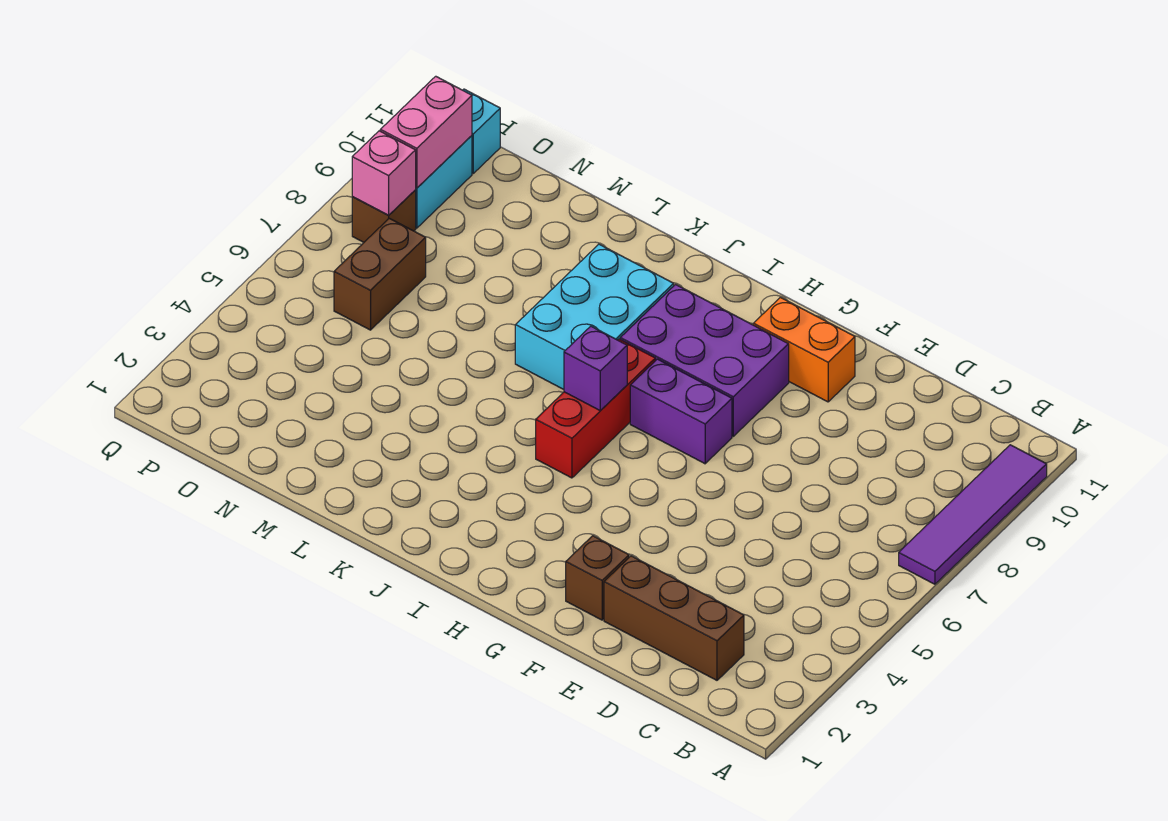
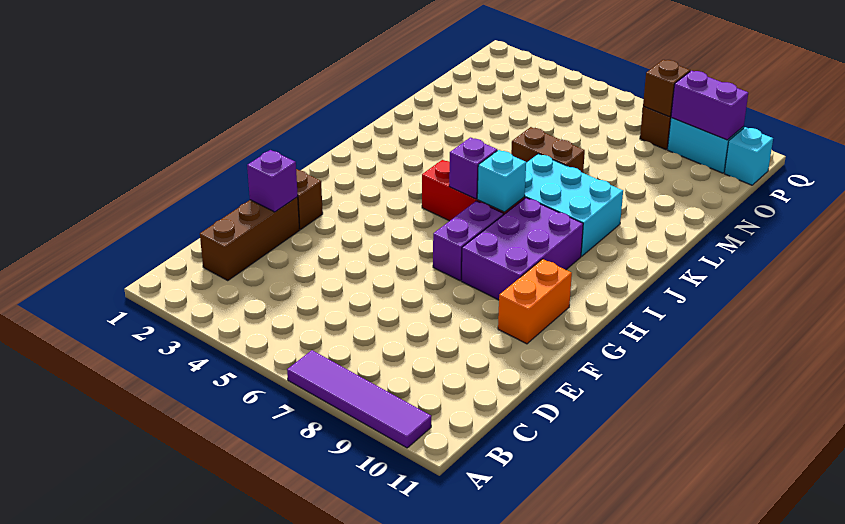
none -> purple 1x1 brick [247,150,298,212]
none -> cyan 1x1 brick [477,150,526,212]
brown 1x2 brick [334,218,426,330] -> brown 1x2 brick moved to [511,127,585,173]
pink 1x1 brick [352,131,416,215] -> brown 1x1 brick [643,60,690,117]
pink 1x2 brick [380,76,472,188] -> purple 1x2 brick [671,71,748,140]

